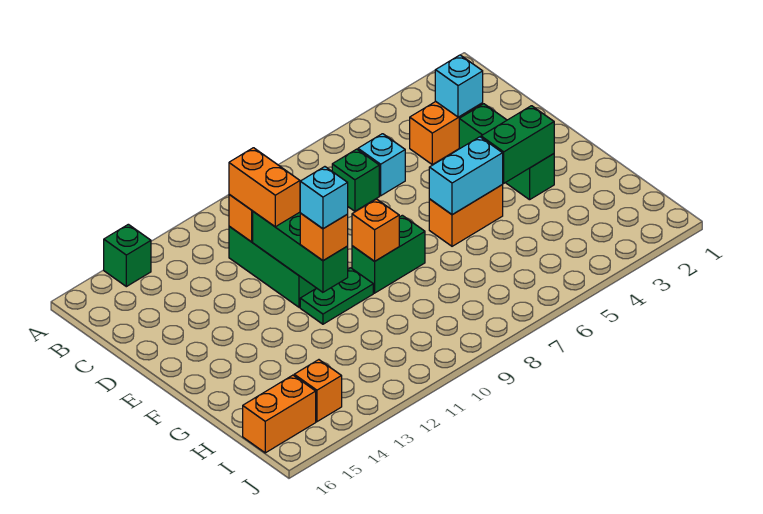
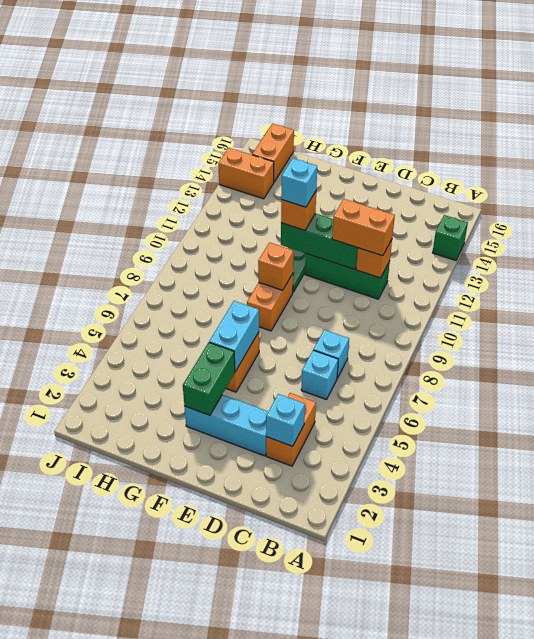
green 1x1 brick [332,149,379,211] -> cyan 1x1 brick [313,330,349,378]
green 1x3 brick [459,104,554,200] -> cyan 1x3 brick [185,395,268,456]
green 1x2 brick [352,215,425,293] -> orange 1x2 brick [247,274,293,331]
orange 1x1 brick [294,360,342,422] -> orange 1x2 brick [218,148,274,199]

